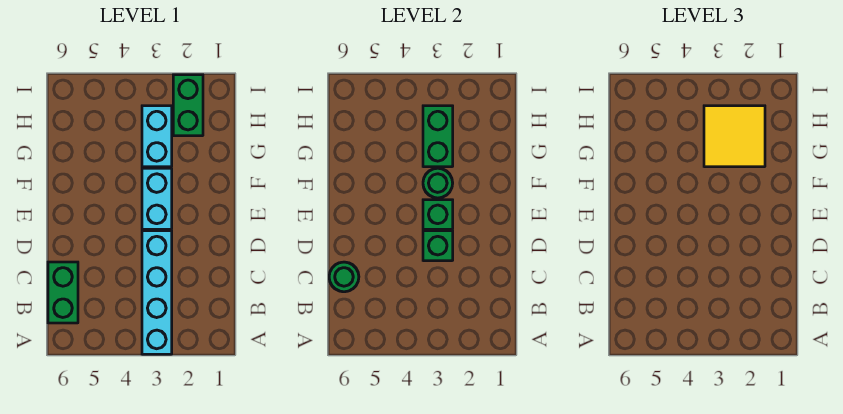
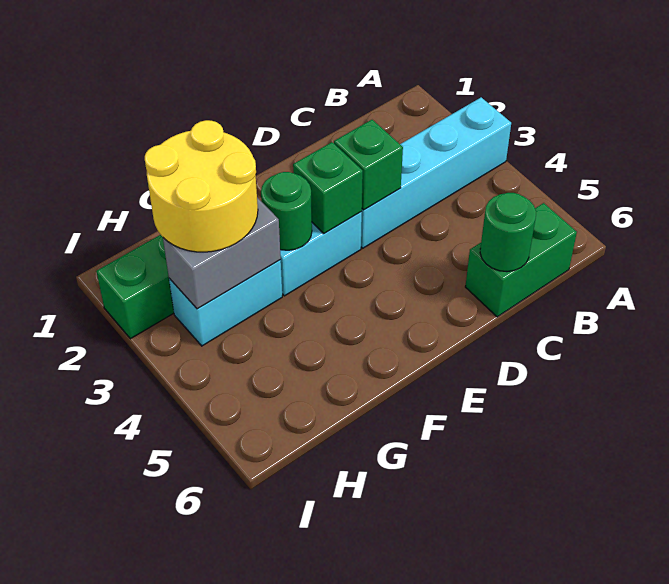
yellow 2x2 tile [704,106,765,167] -> yellow 2x2 round brick [145,120,258,252]
green 1x2 brick [423,106,453,167] -> grey 1x2 brick [163,198,281,309]

